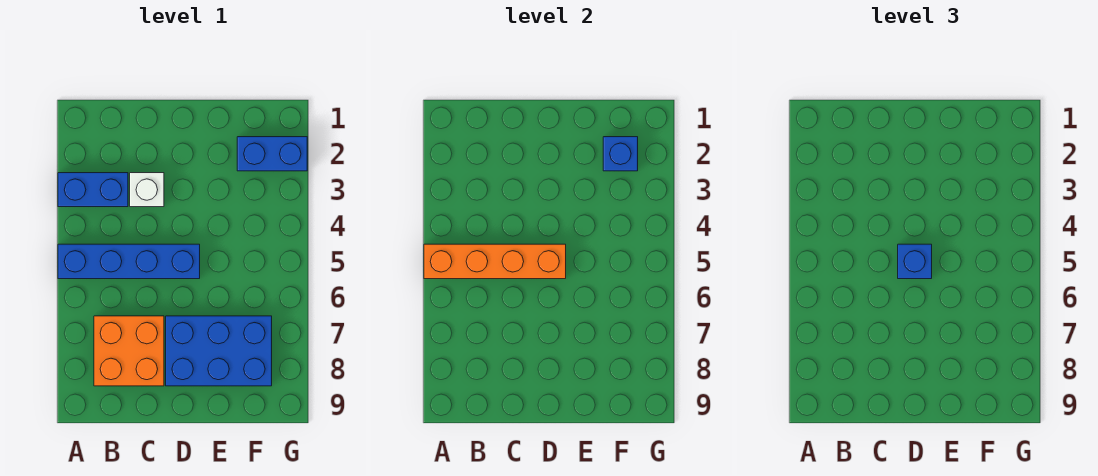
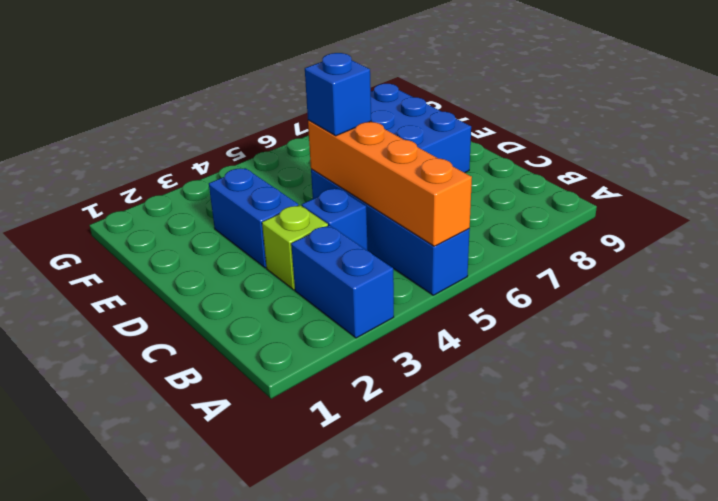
orange 2x2 brick [94,316,164,386] -> none
white 1x1 brick [130,173,164,207] -> lime 1x1 brick [262,205,328,290]
blue 1x2 brick [237,137,307,171] -> blue 1x2 brick moved to [209,168,298,268]
blue 1x1 brick [603,137,638,171] -> blue 1x1 brick moved to [302,188,367,250]

